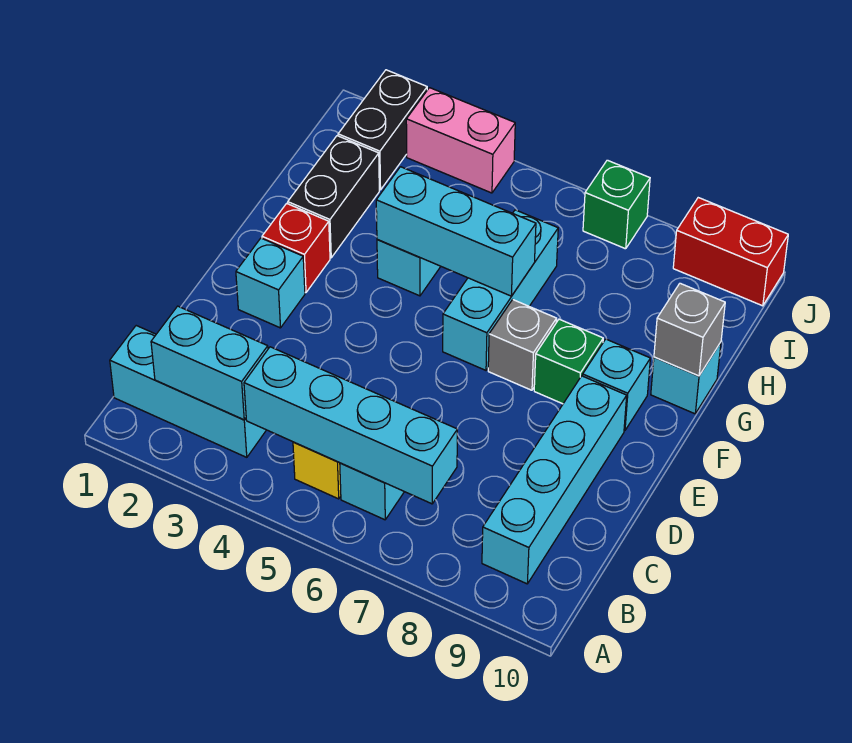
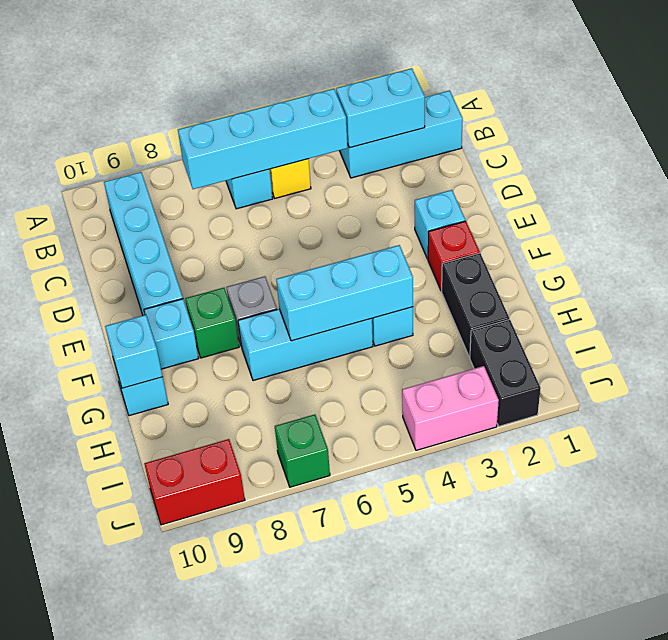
cyan 1x3 brick [443,210,558,370] -> cyan 1x3 brick turned to [238,309,373,381]
grey 1x1 brick [654,283,725,376] -> cyan 1x1 brick [105,315,163,388]

